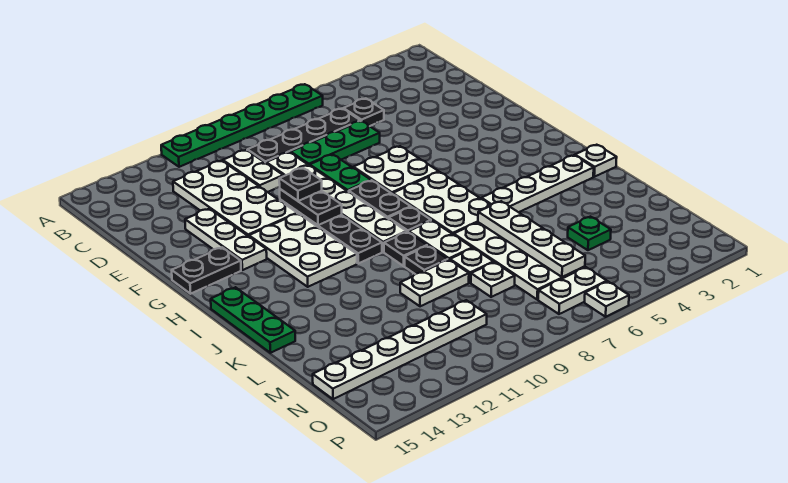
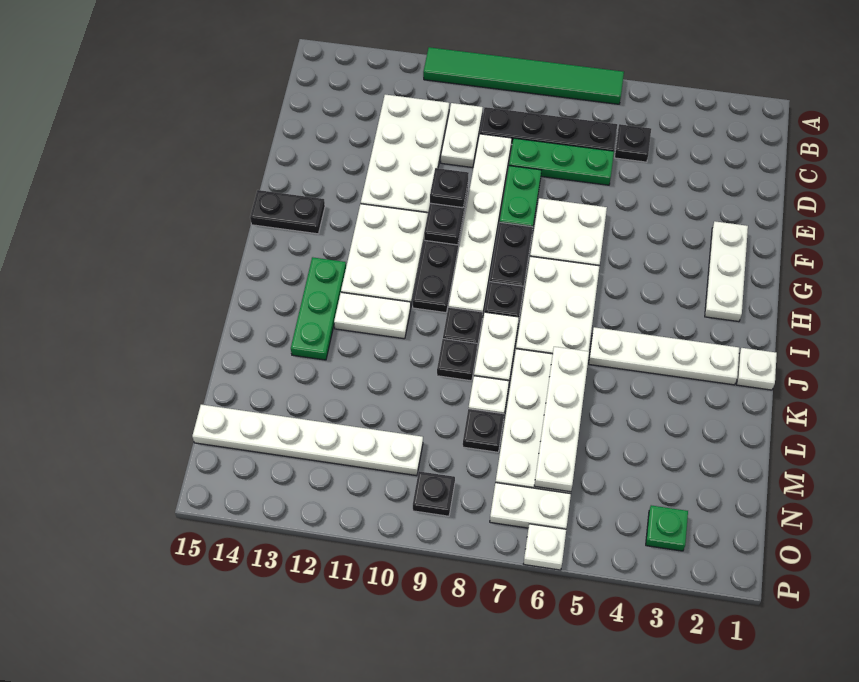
green 1x6 plate [161,84,323,167] -> green 1x6 tile [423,47,624,104]
white 1x3 plate [185,209,267,270] -> white 1x3 plate moved to [705,221,748,322]
green 1x3 plate [211,287,295,353] -> green 1x3 plate moved to [291,257,346,360]
white 1x2 plate [400,260,469,306] -> white 1x2 plate moved to [334,292,411,339]
green 1x1 plate [568,217,611,250] -> green 1x1 plate moved to [646,505,688,551]
white 1x1 plate [471,262,515,297] -> black 1x1 plate [463,409,504,452]
none -> black 1x1 plate [413,471,455,516]

